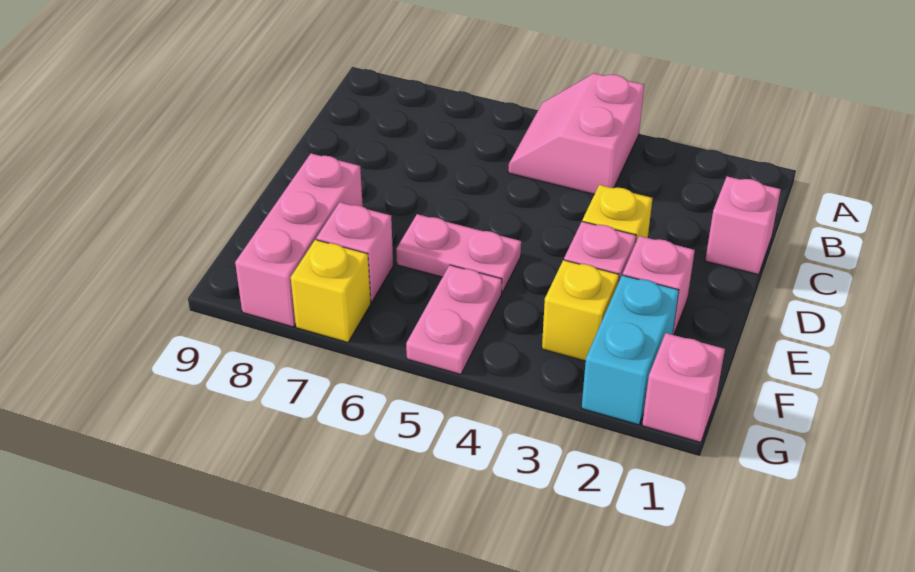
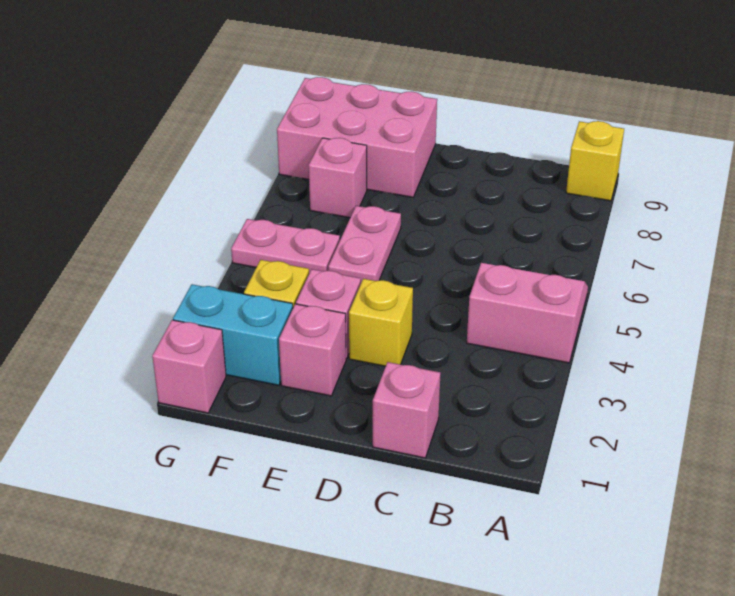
pink 1x3 brick [235,154,363,327] -> pink 2x3 brick [277,77,437,197]
yellow 1x1 brick [291,240,371,342] -> yellow 1x1 brick moved to [566,121,624,201]

